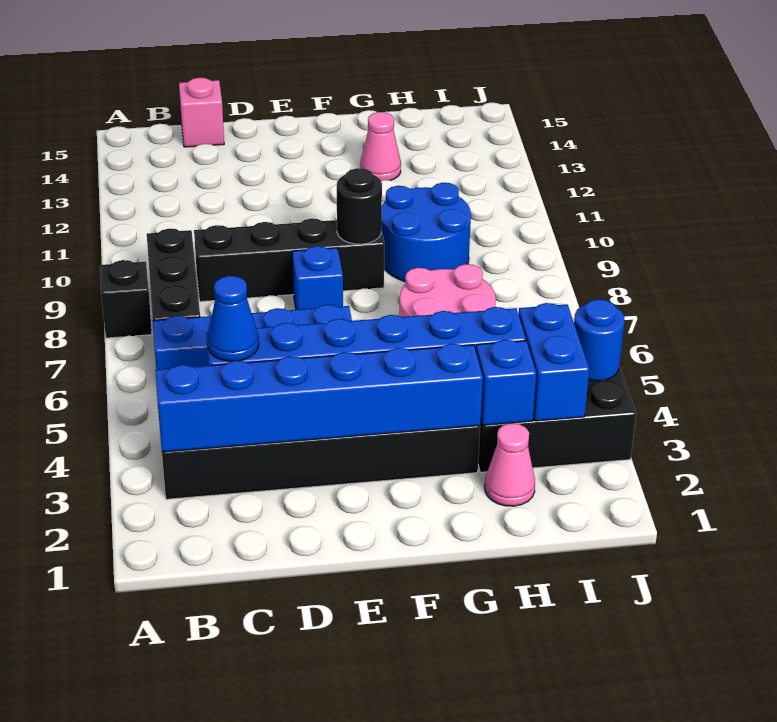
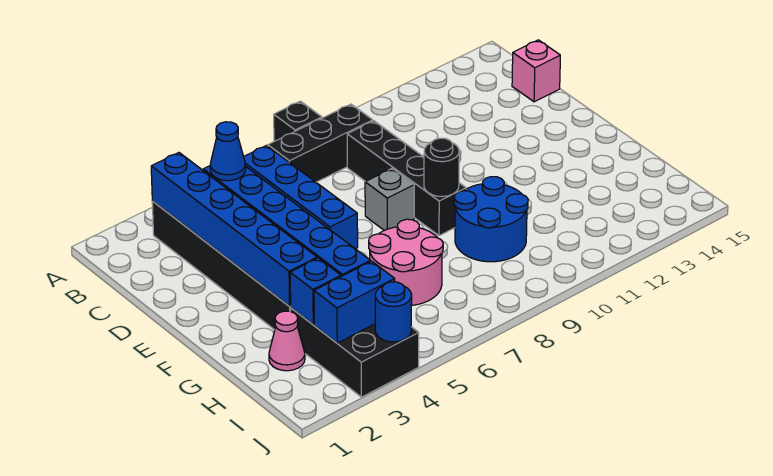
blue 1x1 brick [292,246,343,310] -> grey 1x1 brick [365,169,414,230]
pink 1x1 cone [360,112,401,181] -> none

